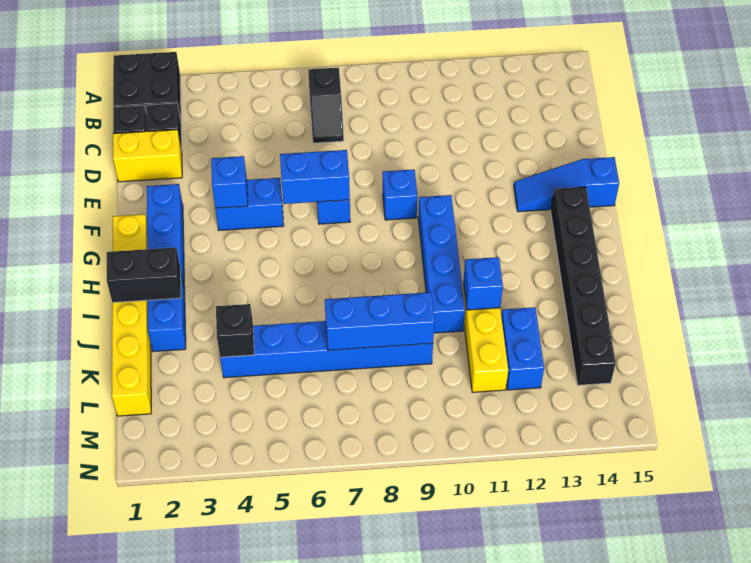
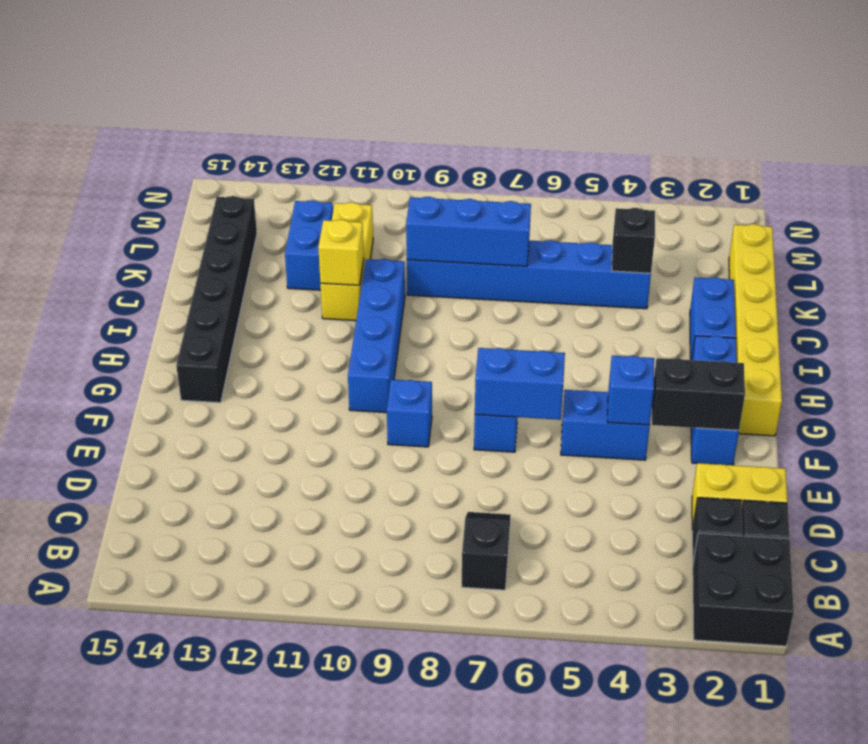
blue 1x3 slope [514,157,619,212] -> none
black 1x2 brick [107,248,181,303] -> black 1x2 brick moved to [652,358,745,430]
blue 1x1 brick [463,257,503,310] -> yellow 1x1 brick [318,220,364,285]

